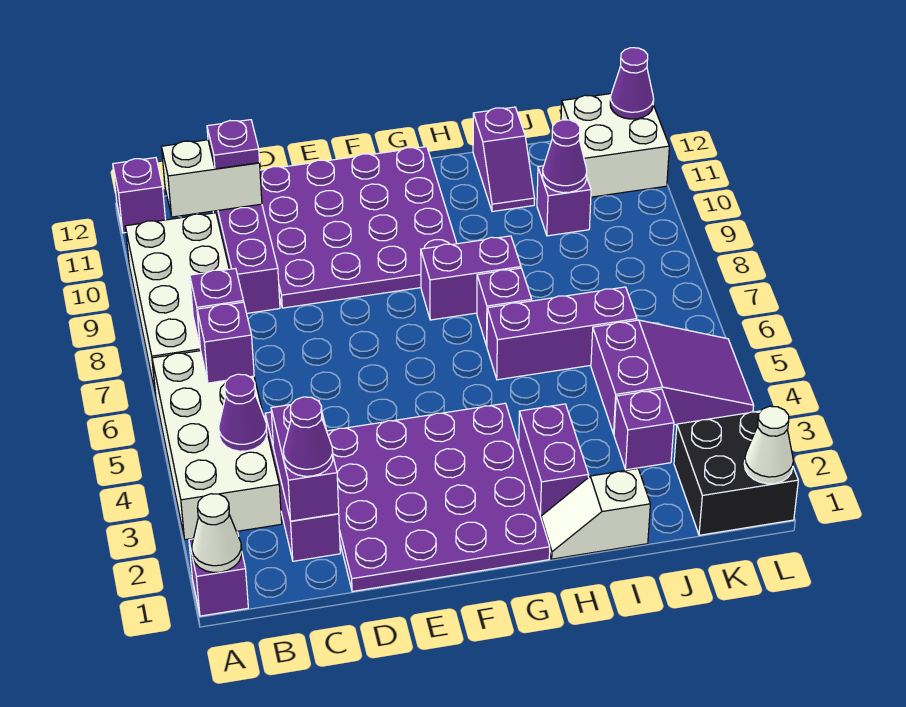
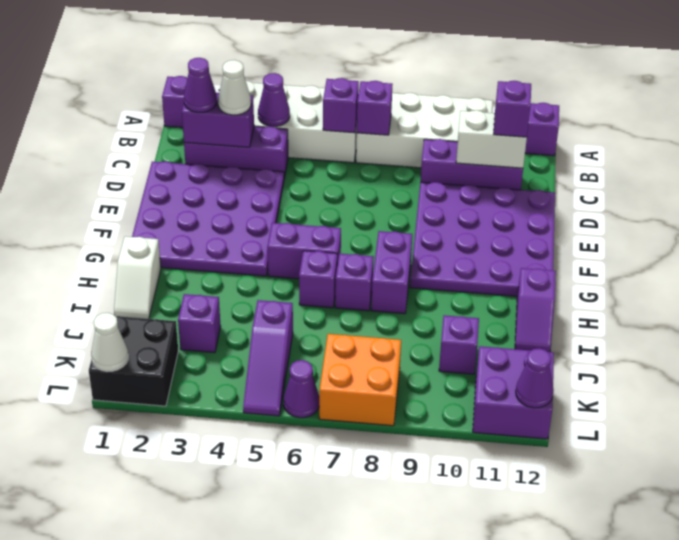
white 1x1 cone [192,494,242,572] -> white 1x1 cone moved to [218,60,251,115]
white 1x2 brick [162,140,262,217] -> white 1x2 brick turned to [456,110,527,168]
purple 1x1 plate [207,120,260,169] -> purple 1x1 brick [494,81,531,137]
white 1x2 slope [541,469,650,559] -> white 1x2 slope turned to [114,236,161,319]
purple 1x2 brick [519,404,589,516] -> purple 1x2 brick moved to [267,223,341,279]
purple 1x3 brick [487,287,637,380] -> purple 1x1 brick [299,251,337,308]
purple 1x2 slope [473,107,535,212] -> purple 1x2 slope turned to [515,268,556,352]
purple 2x3 slope [591,320,754,434] -> purple 1x3 slope [243,300,293,416]
purple 1x1 cone [543,120,587,193] -> purple 1x1 cone moved to [284,360,319,418]
none -> orange 2x2 brick [319,334,401,426]
white 2x2 brick [561,94,669,197] -> purple 2x2 brick [473,346,554,439]

